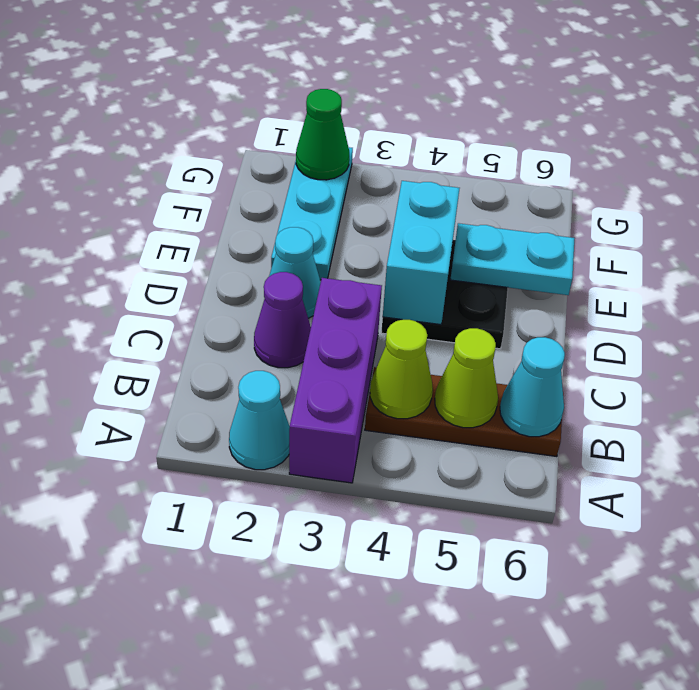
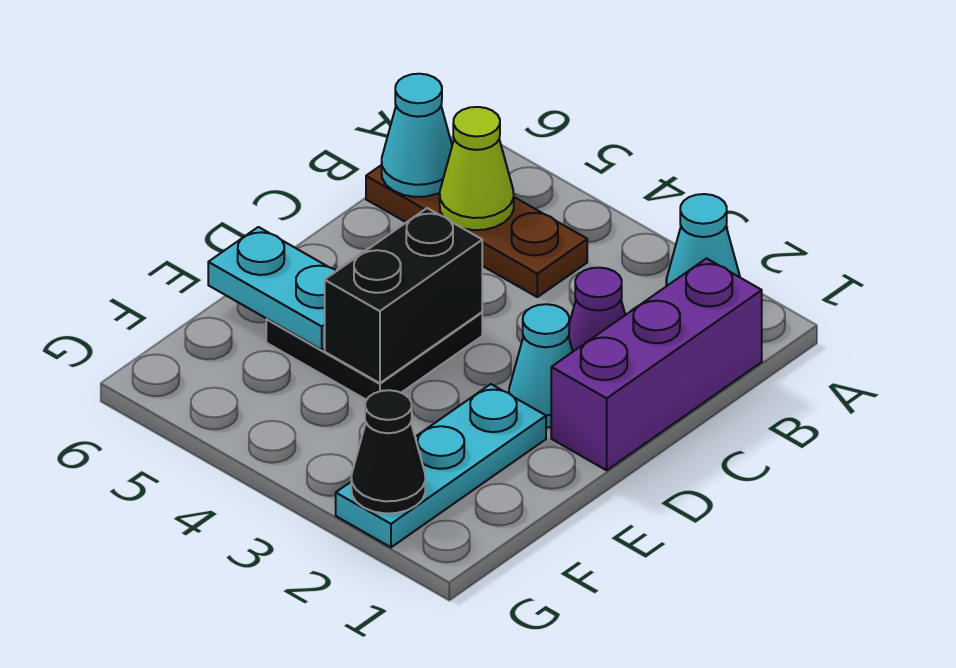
purple 1x3 brick [289,278,382,483] -> purple 1x3 brick moved to [551,259,762,470]
lime 1x1 cone [370,320,433,419] -> none
cyan 1x2 brick [383,181,460,325] -> black 1x2 brick [325,208,482,383]
green 1x1 cone [296,89,349,180] -> black 1x1 cone [351,390,425,513]

